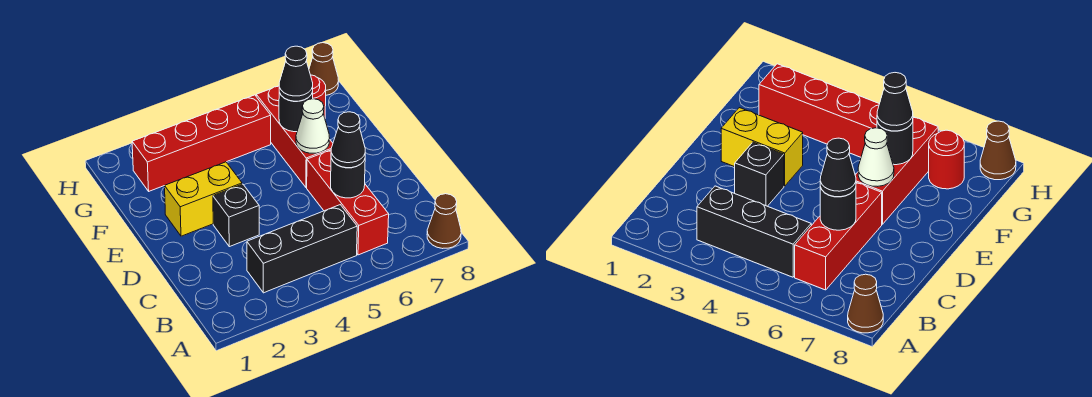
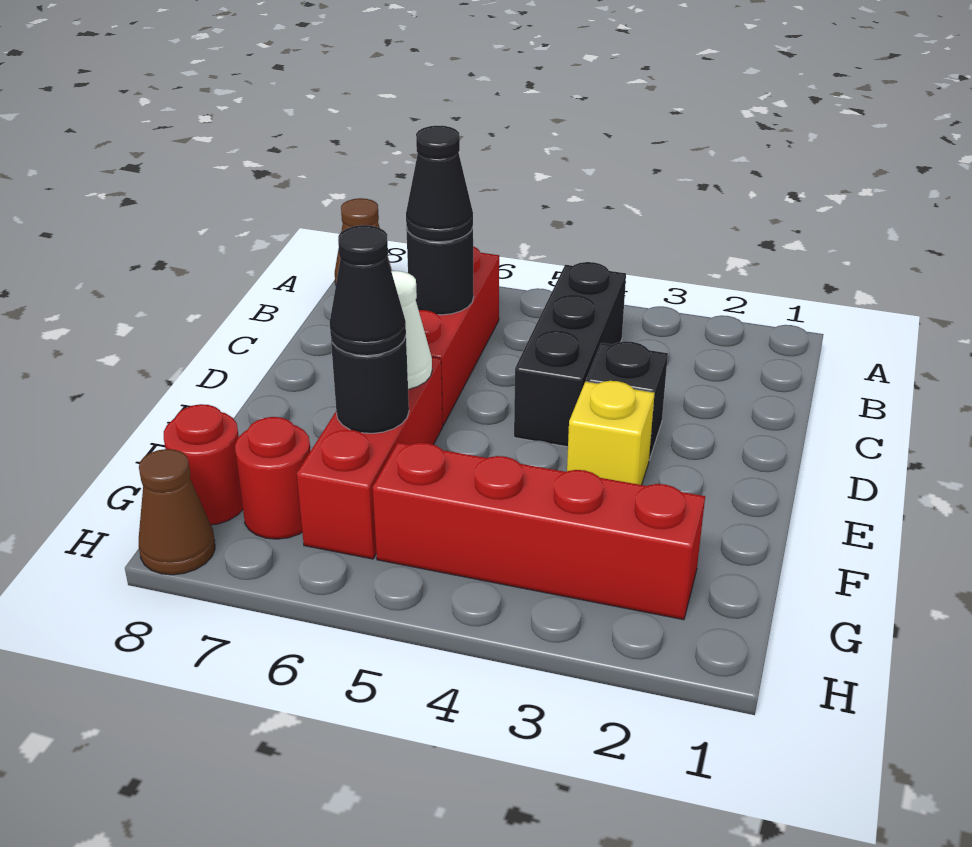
black 1x3 brick [247,205,357,293] -> black 1x3 brick turned to [514,262,626,447]
yellow 1x2 brick [165,162,242,236] -> yellow 1x1 brick [567,381,655,485]
none -> red 1x1 round brick [164,404,243,525]

